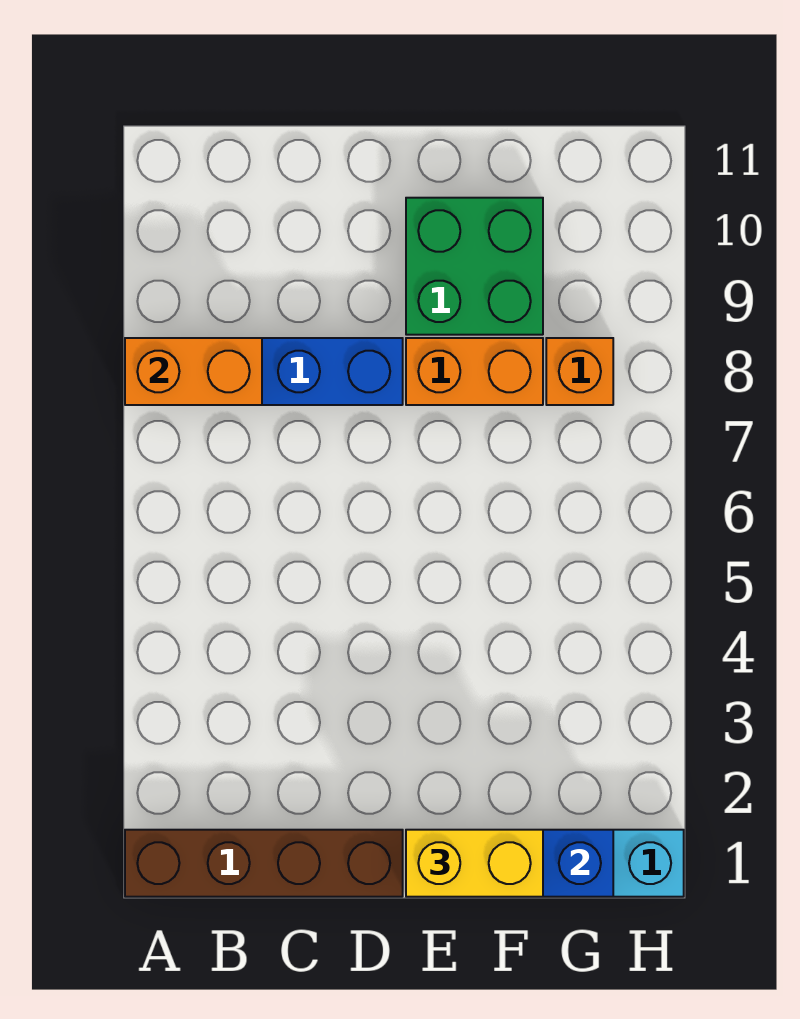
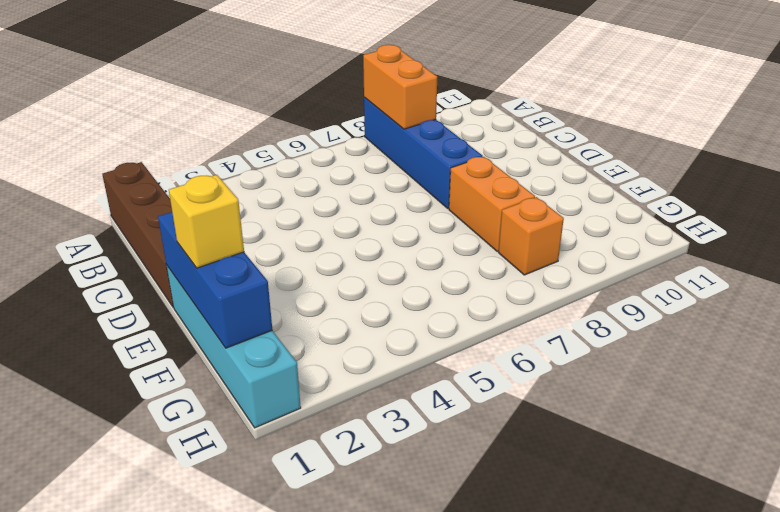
yellow 1x2 brick [406,830,543,897] -> yellow 1x1 brick [169,175,244,268]
green 2x2 brick [406,198,543,335] -> none

